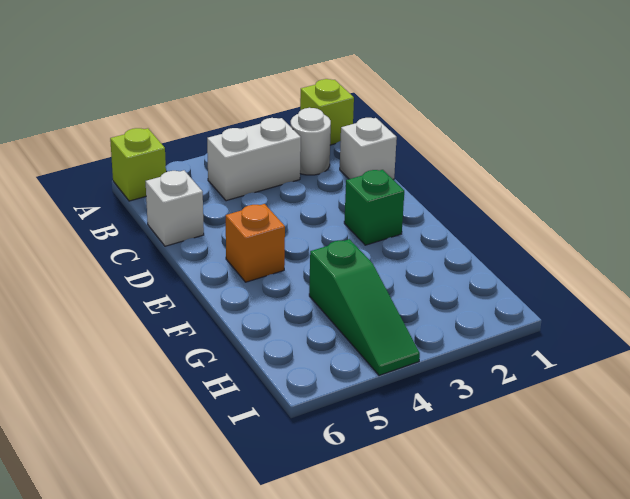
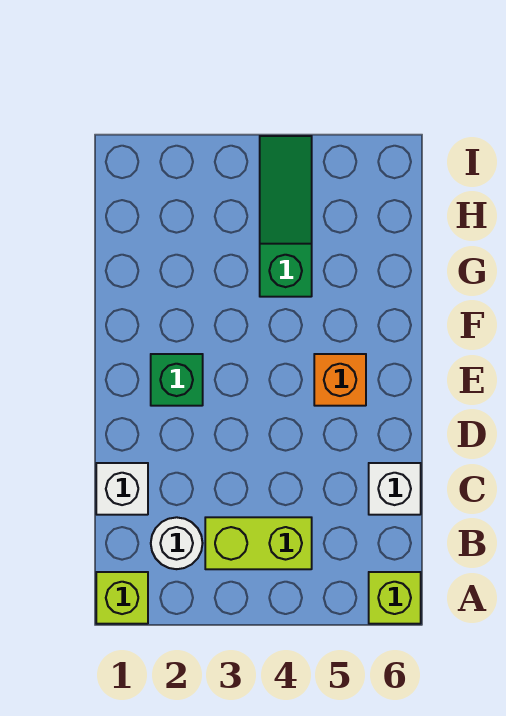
white 1x2 brick [207,118,301,201] -> lime 1x2 brick [205,517,312,569]

